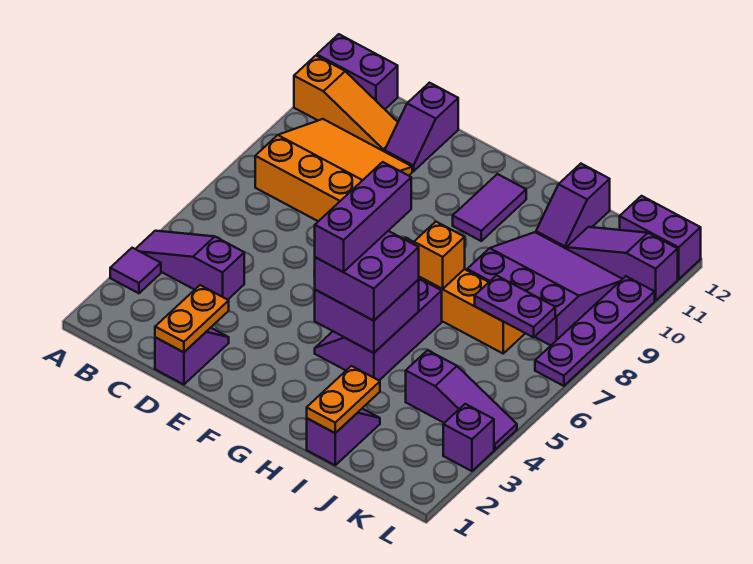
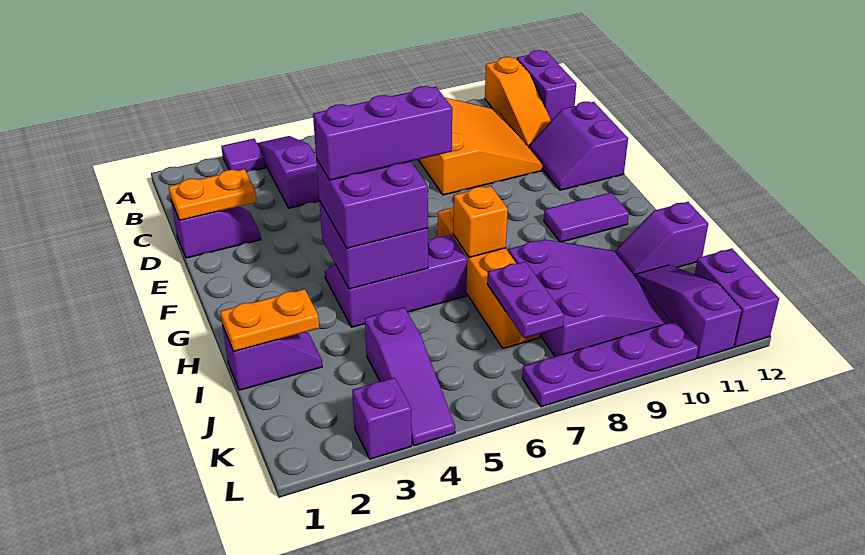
purple 1x2 slope [385,83,458,171] -> purple 2x2 slope [529,102,628,190]

